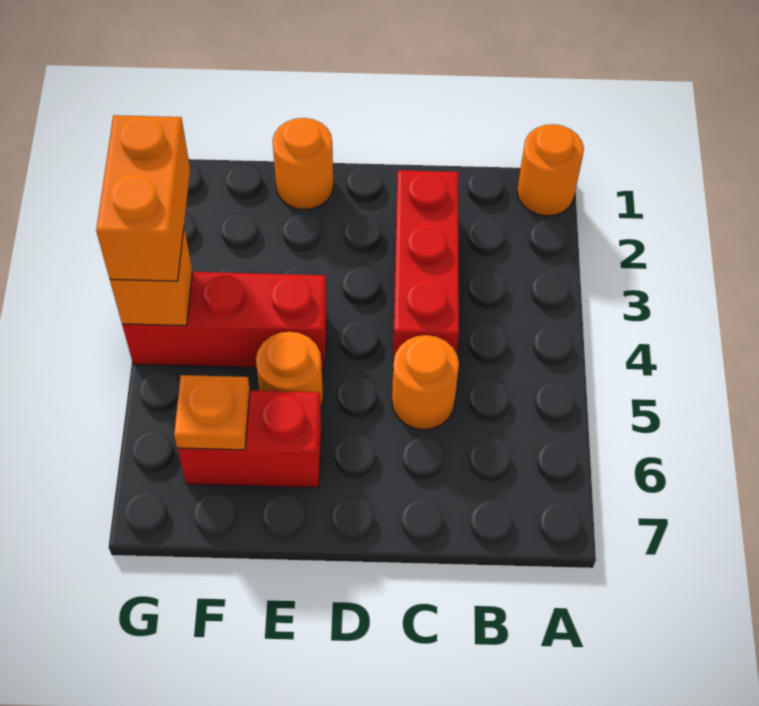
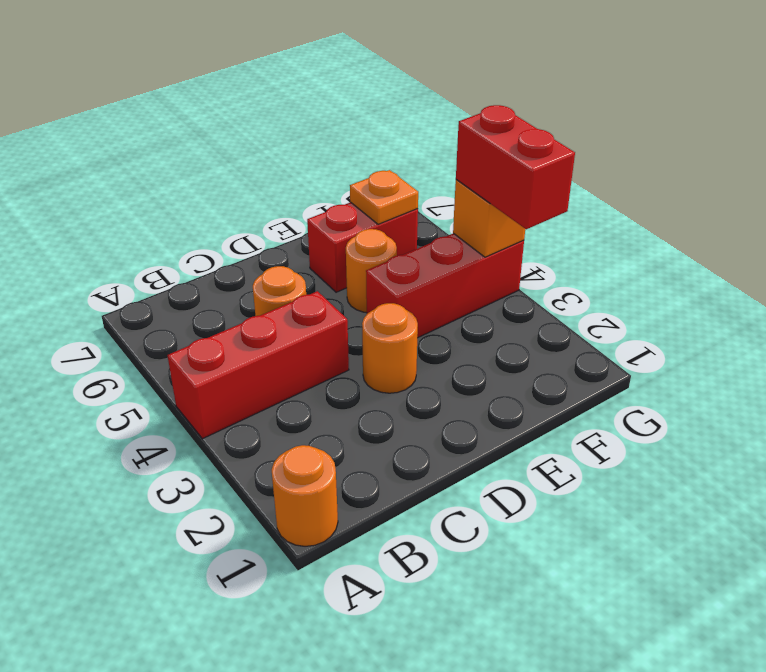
red 1x3 brick [393,170,459,363] -> red 1x3 brick turned to [167,291,349,439]
orange 1x1 round brick [272,118,334,210] -> orange 1x1 round brick moved to [362,303,418,393]
orange 1x2 brick [96,115,190,281] -> red 1x2 brick [456,105,575,229]

